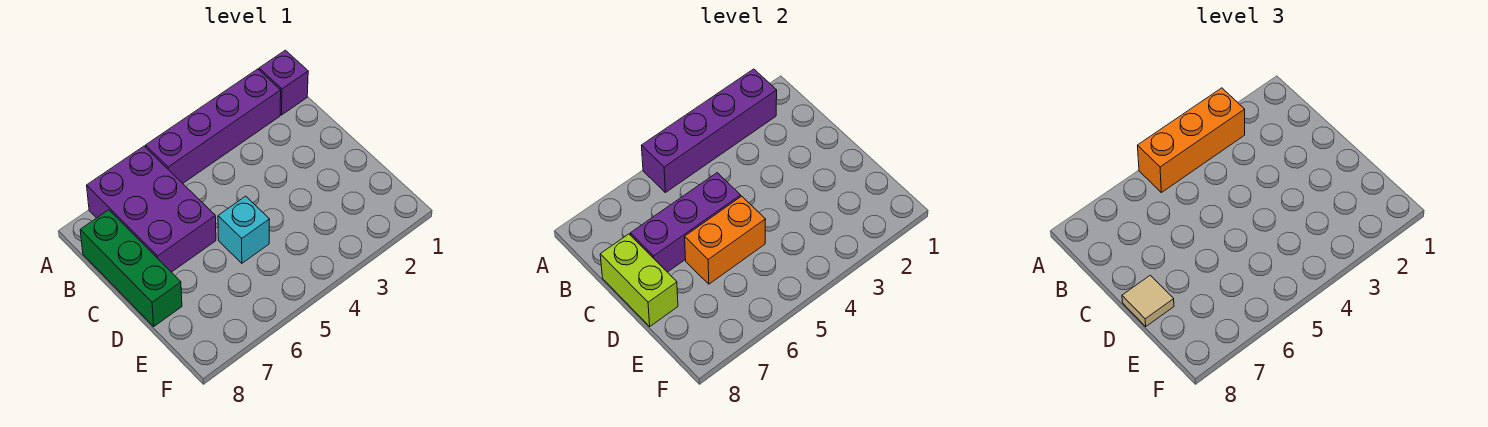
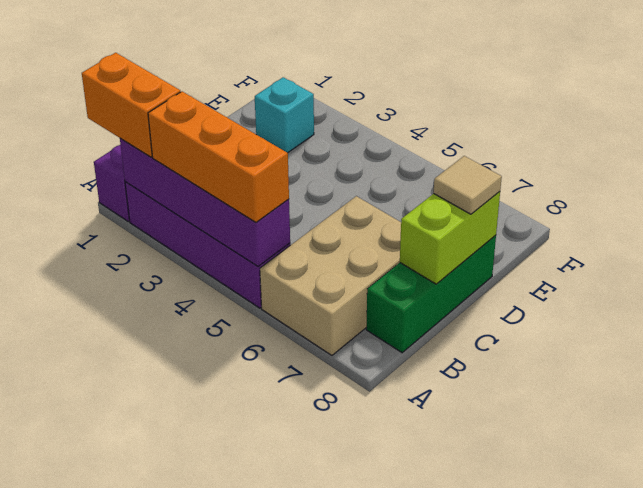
purple 2x3 brick [87,146,216,272] -> tan 2x3 brick [260,196,401,355]
purple 1x3 brick [630,173,741,272] -> none
cyan 1x1 brick [218,196,270,263] -> cyan 1x1 brick moved to [255,77,314,153]
orange 1x2 brick [685,196,766,284] -> orange 1x2 brick moved to [82,53,181,157]

